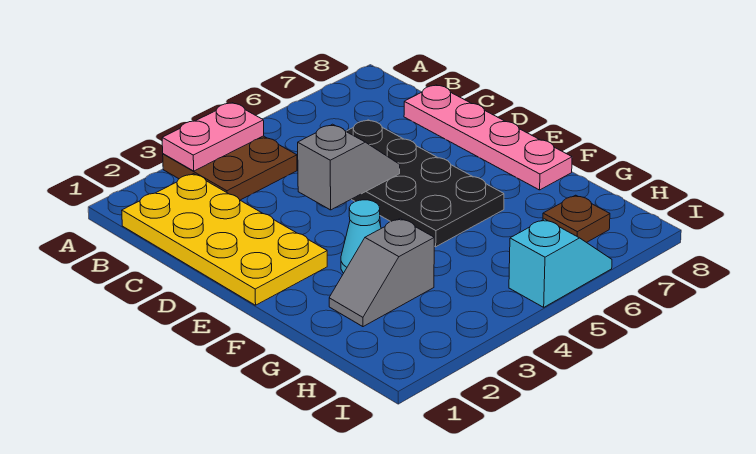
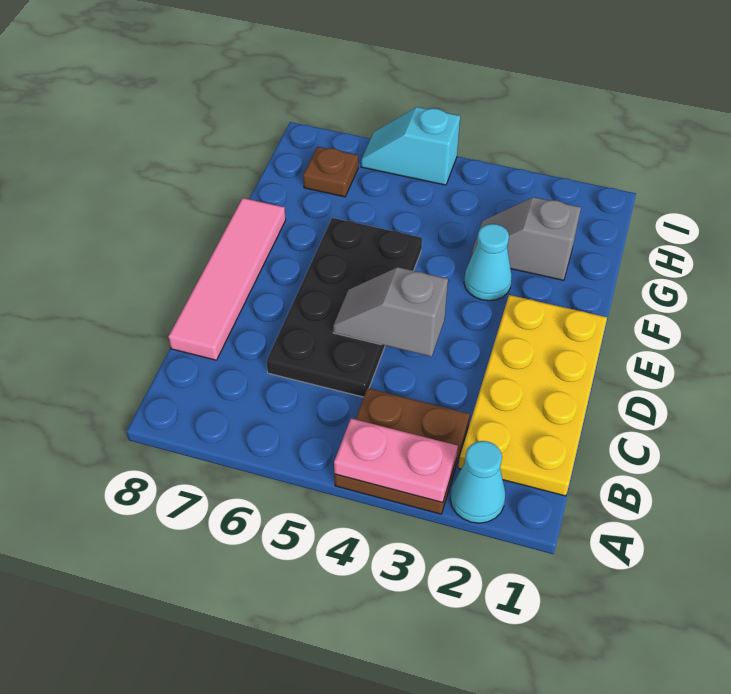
none -> cyan 1x1 cone [450,441,505,523]
pink 1x4 plate [404,85,572,190] -> pink 1x4 tile [168,198,286,360]
grey 1x2 slope [329,218,434,327] -> grey 1x2 slope turned to [471,197,581,280]

